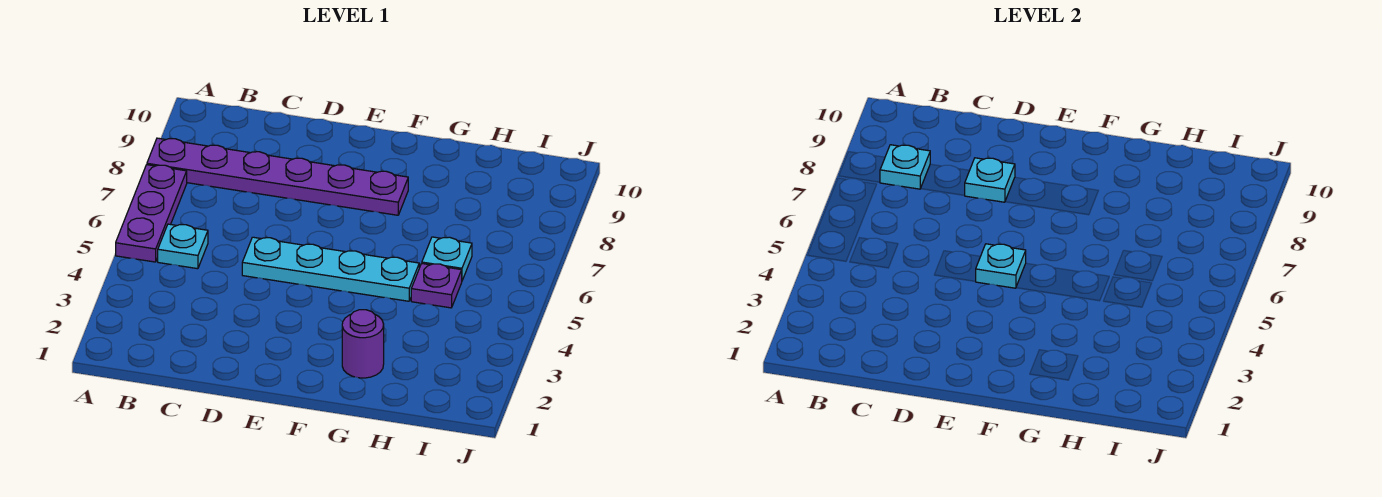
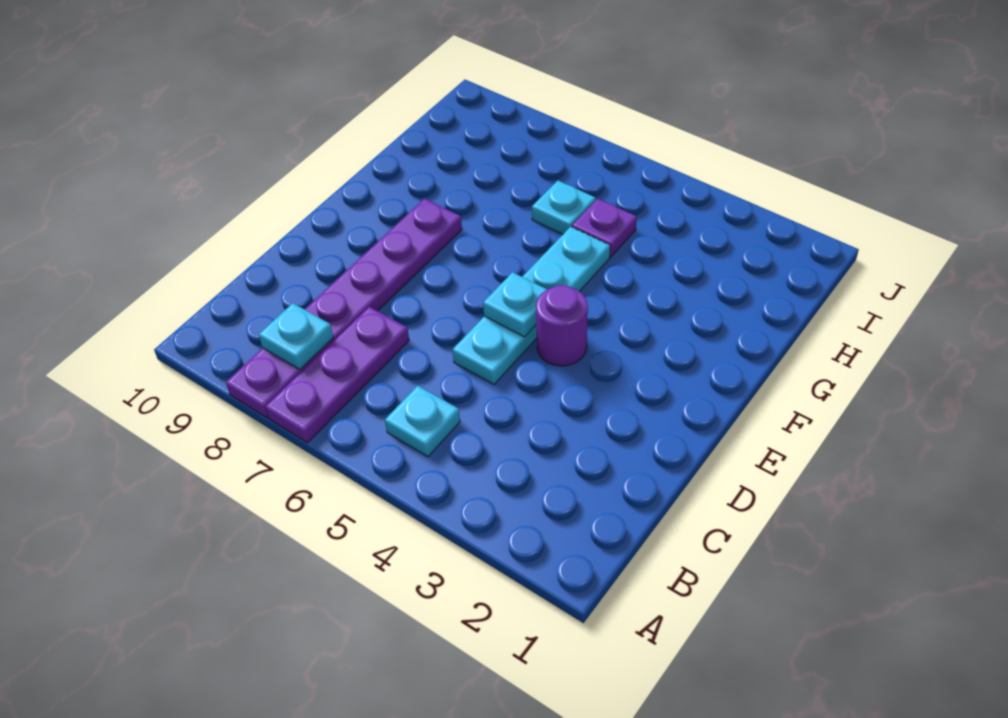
purple 1x3 plate [116,165,187,262] -> purple 1x3 plate turned to [265,307,409,443]
cyan 1x1 plate [964,158,1015,202] -> none
purple 1x1 round brick [342,310,384,378] -> purple 1x1 round brick moved to [536,285,588,366]

